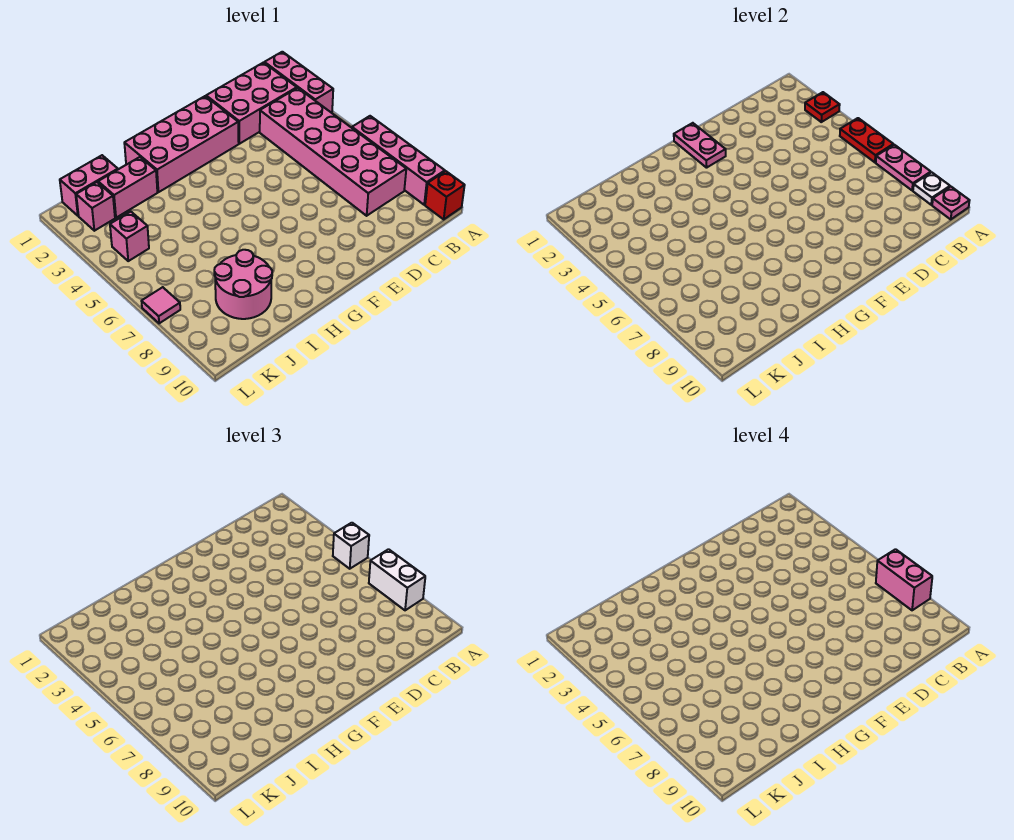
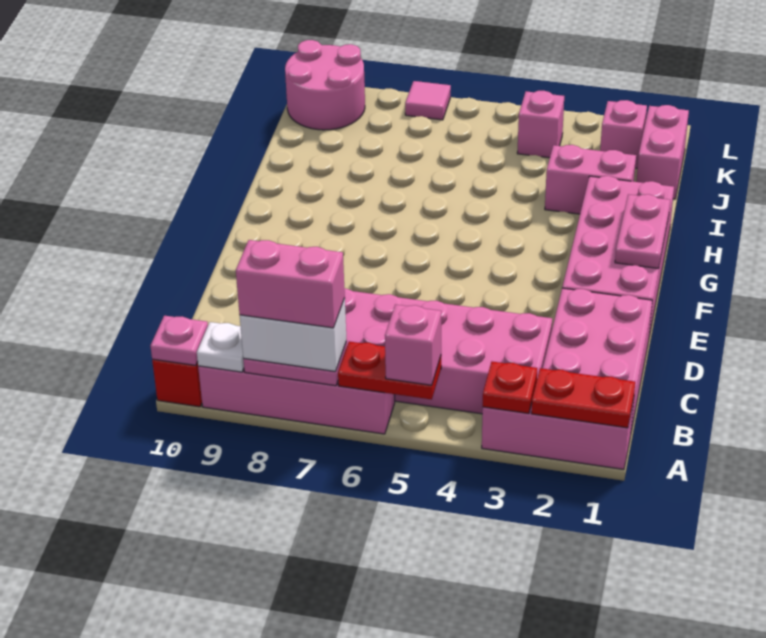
none -> red 1x2 plate [531,368,635,428]
white 1x1 brick [333,523,369,569] -> pink 1x1 brick [385,304,441,385]
pink 1x2 plate [674,123,726,168] -> pink 1x2 plate turned to [615,194,670,268]
pink 1x2 brick [98,157,157,218] -> pink 1x2 brick turned to [545,145,636,214]
pink 2x2 round brick [214,250,272,319] -> pink 2x2 round brick moved to [285,40,365,130]

